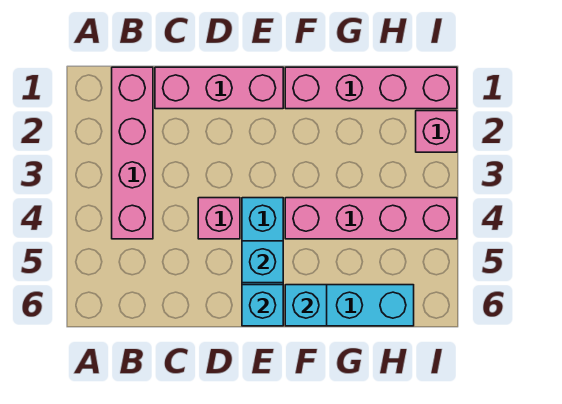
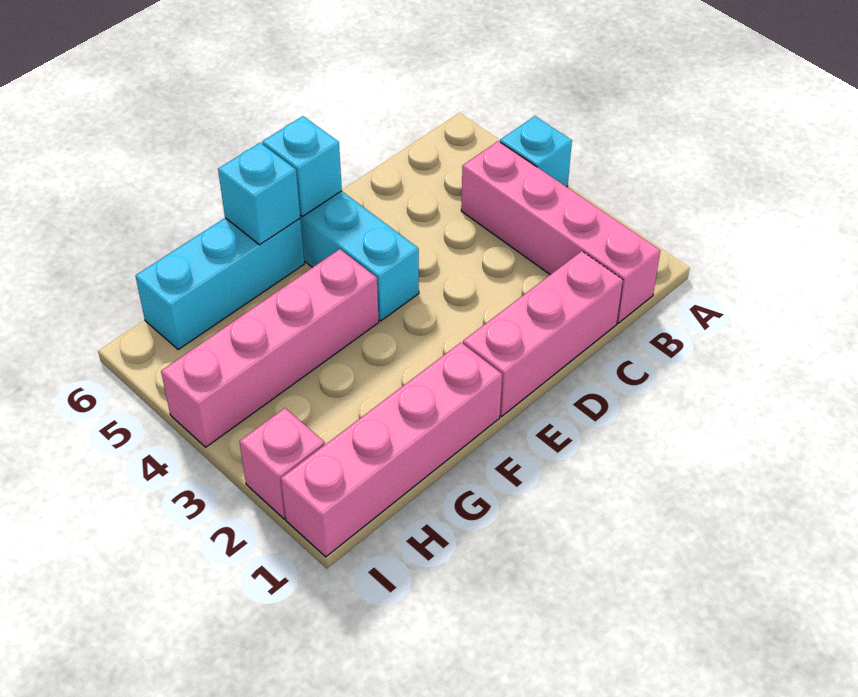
pink 1x1 brick [198,198,240,239] -> none
cyan 1x1 brick [242,241,283,283] -> cyan 1x1 brick moved to [500,116,572,187]

